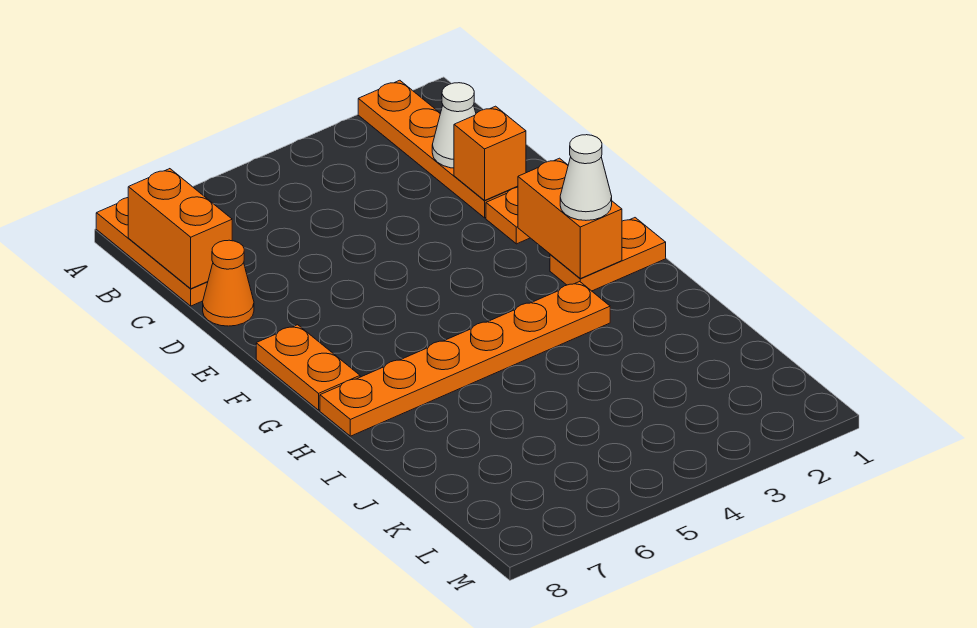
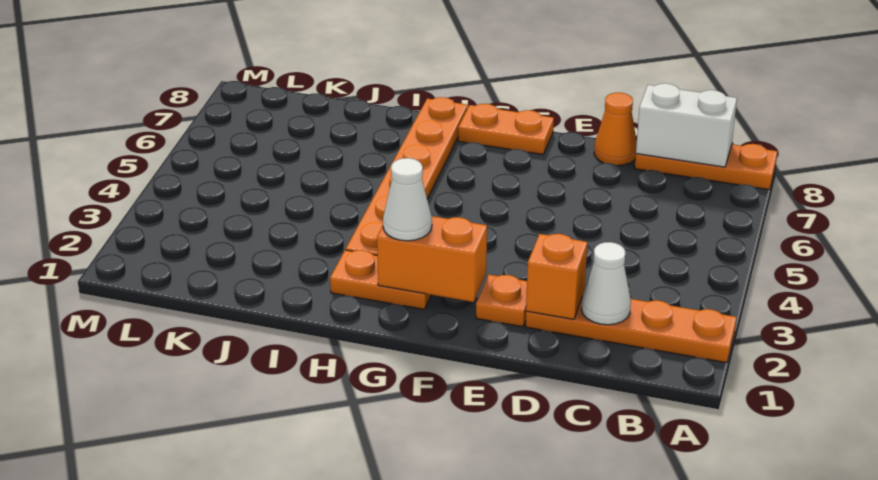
orange 1x2 brick [128,169,232,289] -> white 1x2 brick [636,83,737,167]
orange 1x2 plate [550,218,666,291] -> orange 1x2 plate turned to [330,250,431,309]

